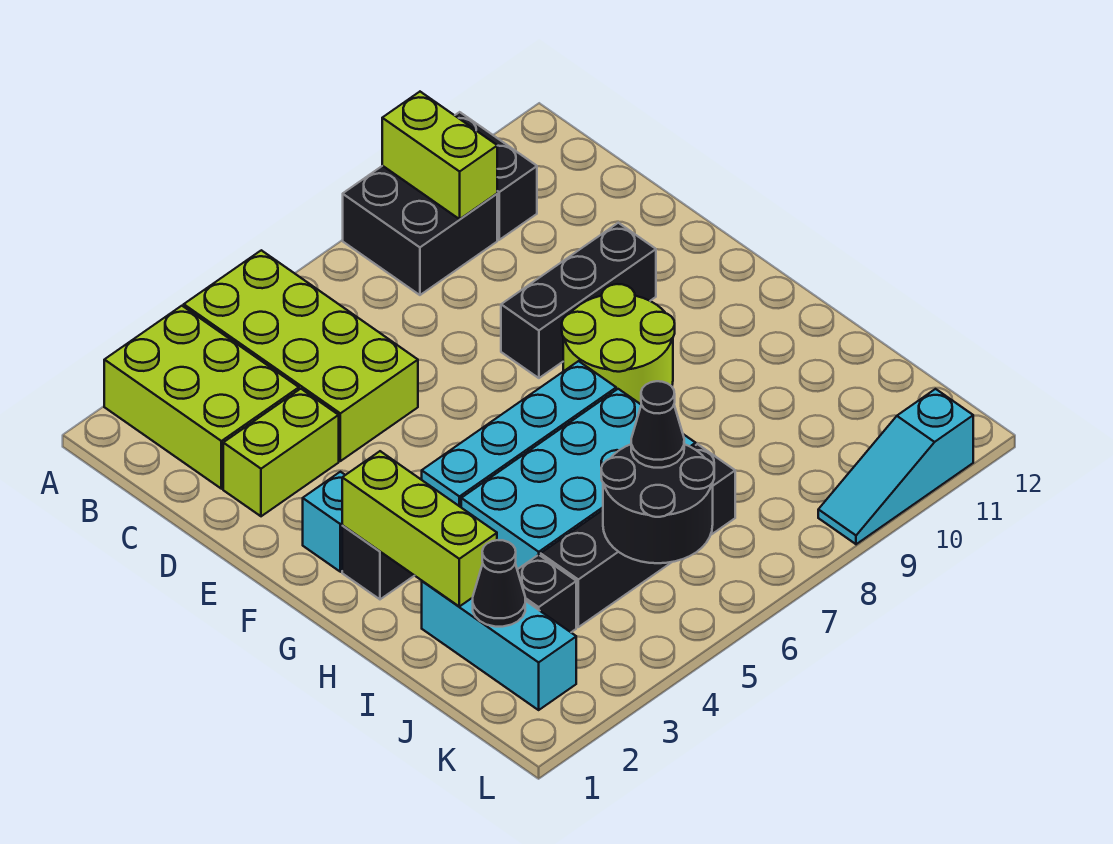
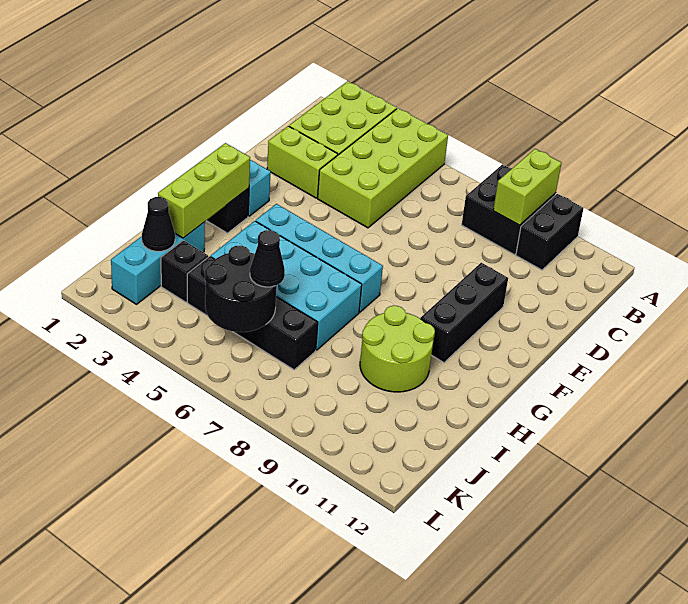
black 1x3 brick [501,223,656,378] -> black 1x3 brick turned to [421,263,508,363]
lime 2x2 round brick [562,284,675,404] -> lime 2x2 round brick moved to [360,306,435,392]
cyan 1x3 slope [818,389,973,544] -> none

